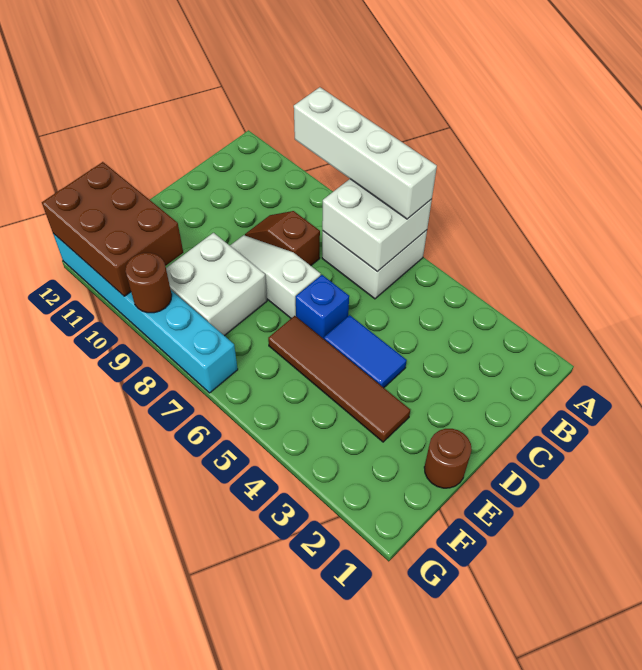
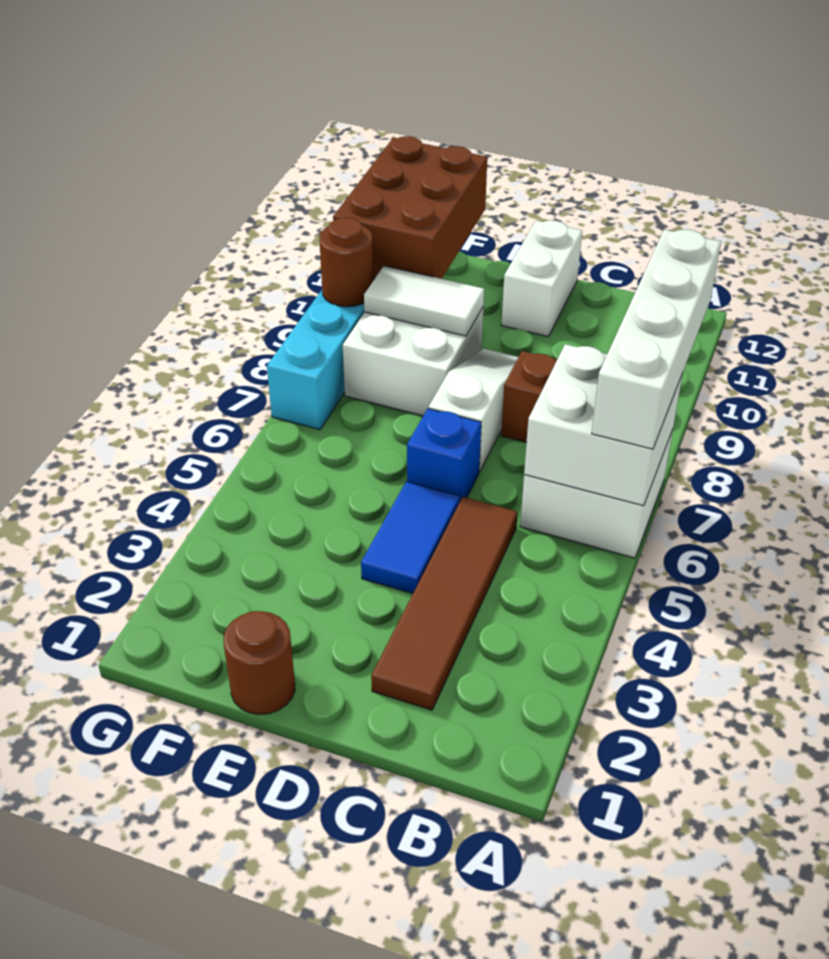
none -> white 1x2 brick [501,220,582,337]
brown 1x4 tile [268,316,410,442] -> brown 1x4 tile moved to [371,497,518,710]
none -> white 1x2 tile [364,266,484,336]

